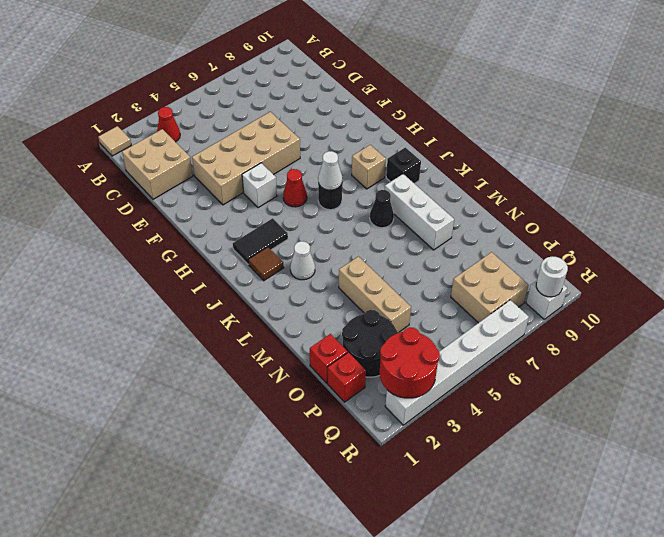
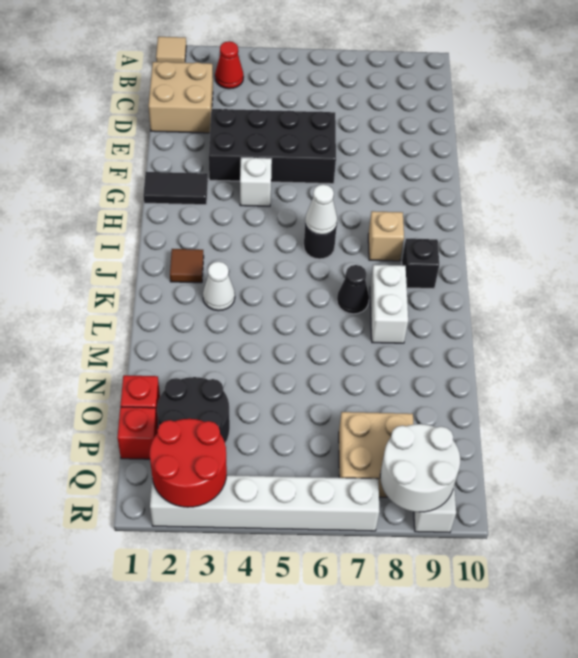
tan 2x4 brick [192,112,300,205] -> black 2x4 brick [209,109,336,184]
red 1x1 cone [283,169,307,207] -> none
black 1x2 tile [233,218,288,264] -> black 1x2 tile moved to [143,172,208,205]
white 1x3 brick [385,174,454,250] -> white 1x2 brick [370,265,408,343]
tan 1x3 brick [339,257,411,333] -> none
white 1x1 round brick [536,256,568,297] -> white 2x2 round brick [380,424,460,512]

